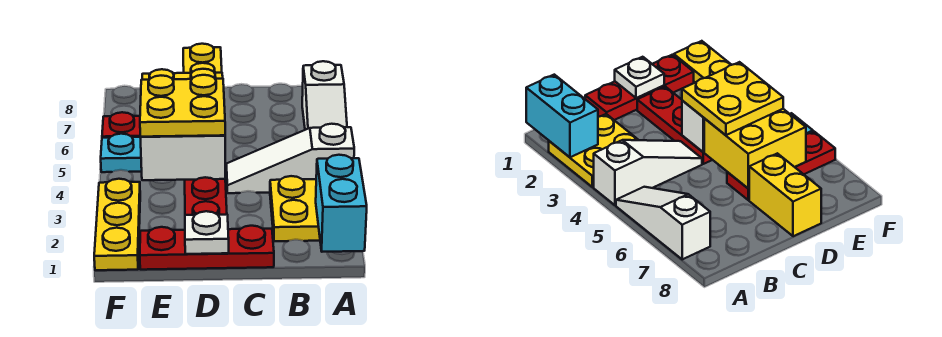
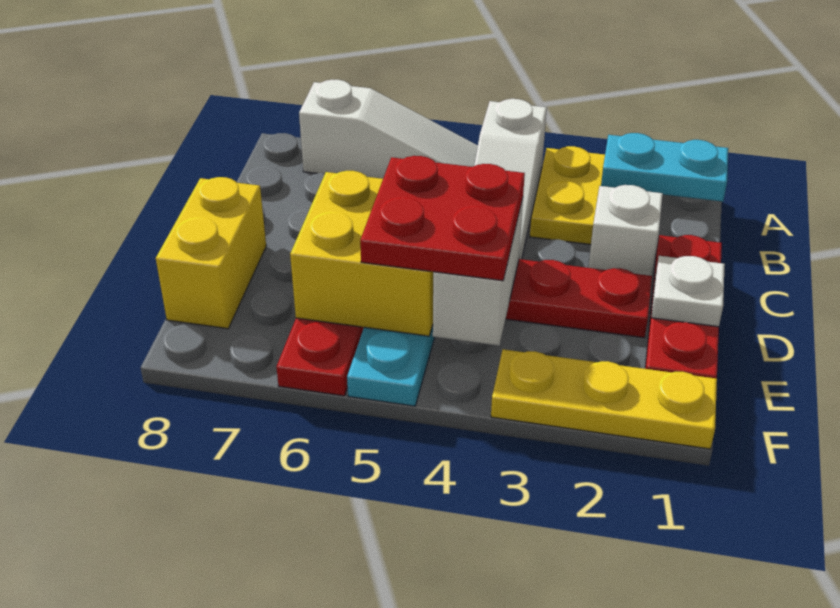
cyan 1x2 brick [316,155,367,252] -> cyan 1x2 plate [601,133,728,202]
none -> white 1x1 brick [588,185,663,276]
yellow 2x2 plate [140,75,225,137] -> red 2x2 plate [360,156,525,281]
yellow 1x2 brick [183,44,222,73] -> yellow 1x2 brick turned to [156,177,266,329]

